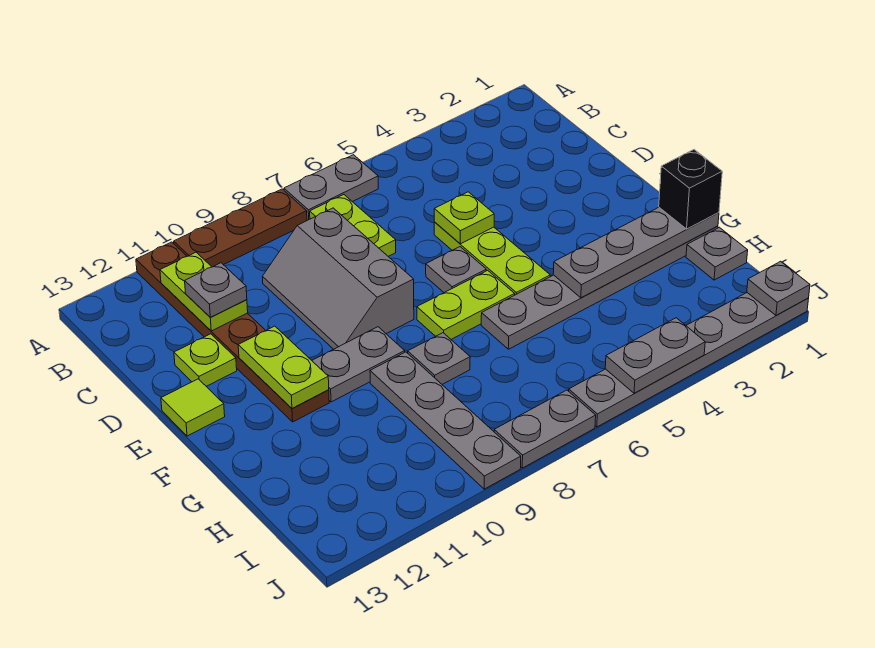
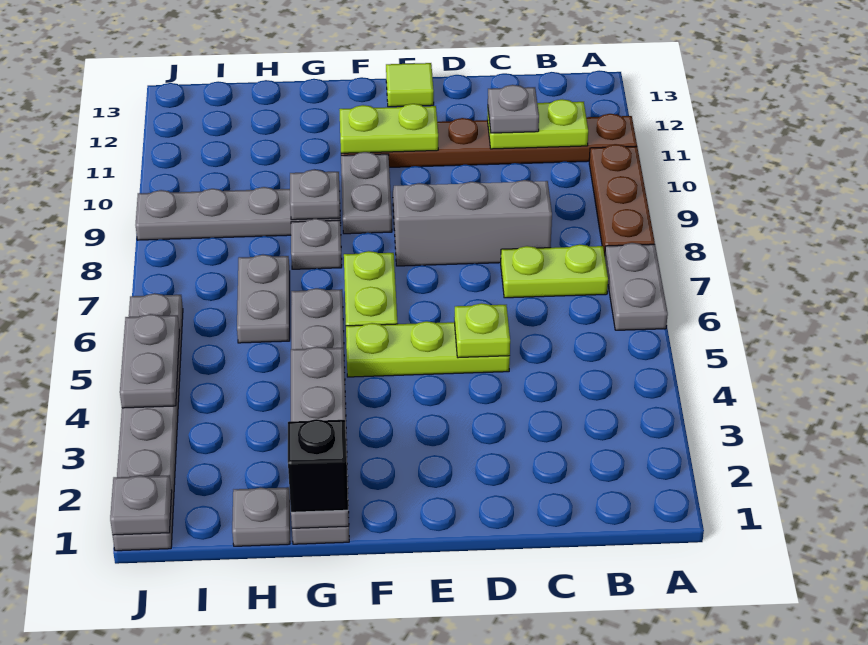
lime 1x1 plate [174,334,237,386] -> none
grey 1x1 plate [426,247,486,293] -> grey 1x1 plate moved to [290,170,340,220]
grey 1x2 plate [494,390,596,468] -> grey 1x2 plate moved to [237,255,290,343]

